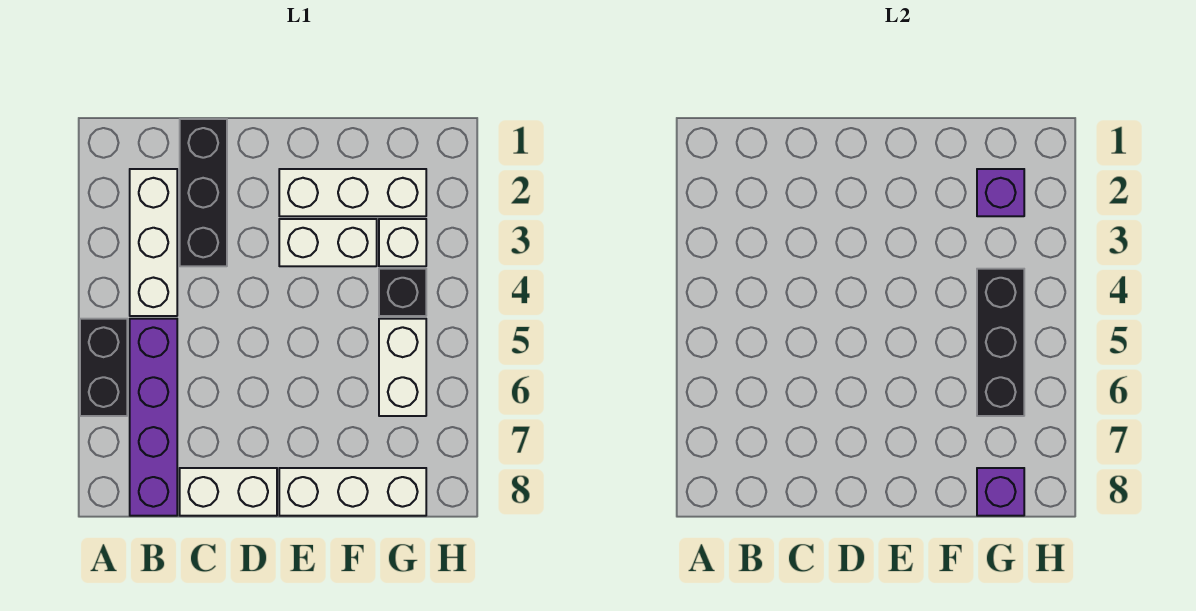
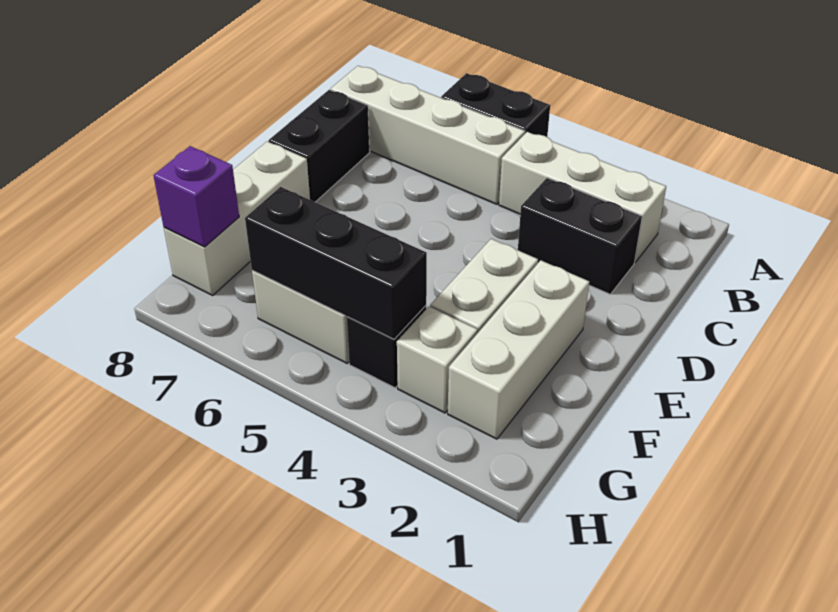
purple 1x4 brick [130,319,177,516] -> white 1x4 brick [331,66,525,204]
black 1x3 brick [180,119,227,266] -> black 1x2 brick [518,178,642,294]
white 1x2 brick [180,468,277,516] -> black 1x2 brick [269,90,370,202]
purple 1x1 brick [977,169,1024,216] -> none

